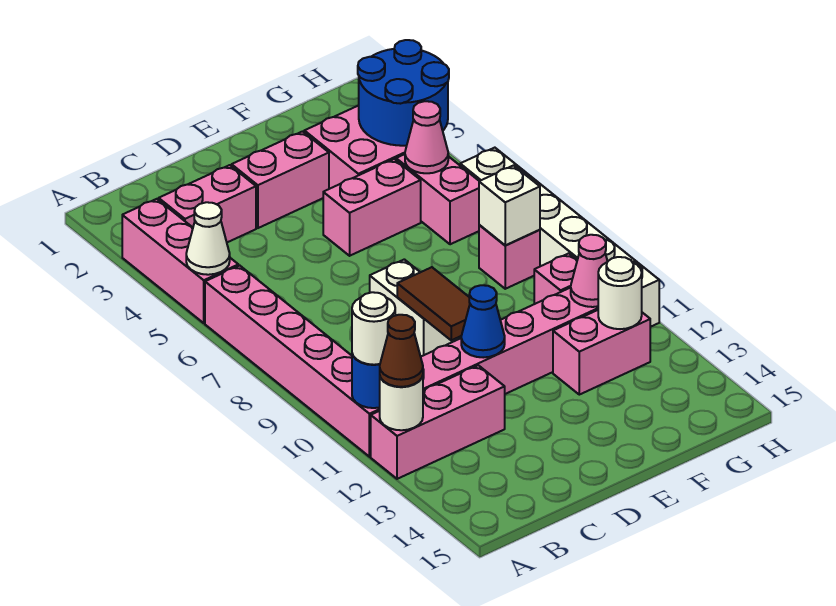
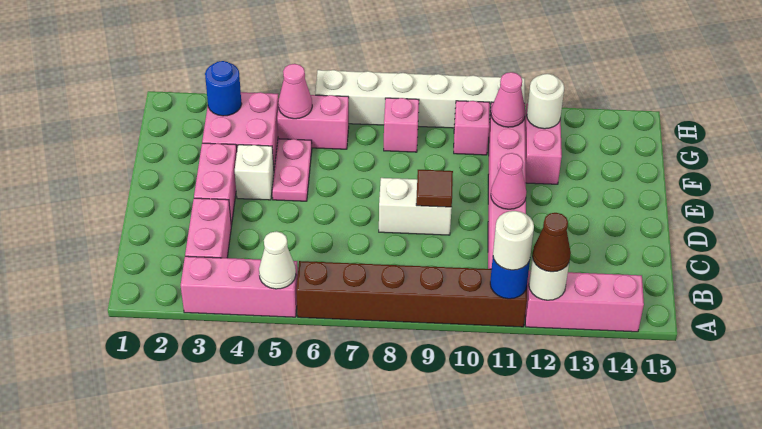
pink 1x6 brick [205,266,380,457] -> brown 1x6 brick [296,261,527,327]
pink 1x3 brick [371,365,505,479] -> pink 1x3 brick turned to [525,271,644,332]
brown 1x2 tile [397,267,470,340] -> brown 1x1 tile [416,170,453,207]
blue 1x1 cone [461,285,505,358] -> pink 1x1 cone [491,153,526,209]
pink 1x2 brick [323,159,421,256] -> pink 1x2 plate [272,139,312,201]
blue 2x2 round brick [358,40,449,146] -> blue 1x1 round brick [205,61,242,116]
white 1x1 brick [479,165,540,245] -> white 1x1 brick moved to [235,145,274,200]

